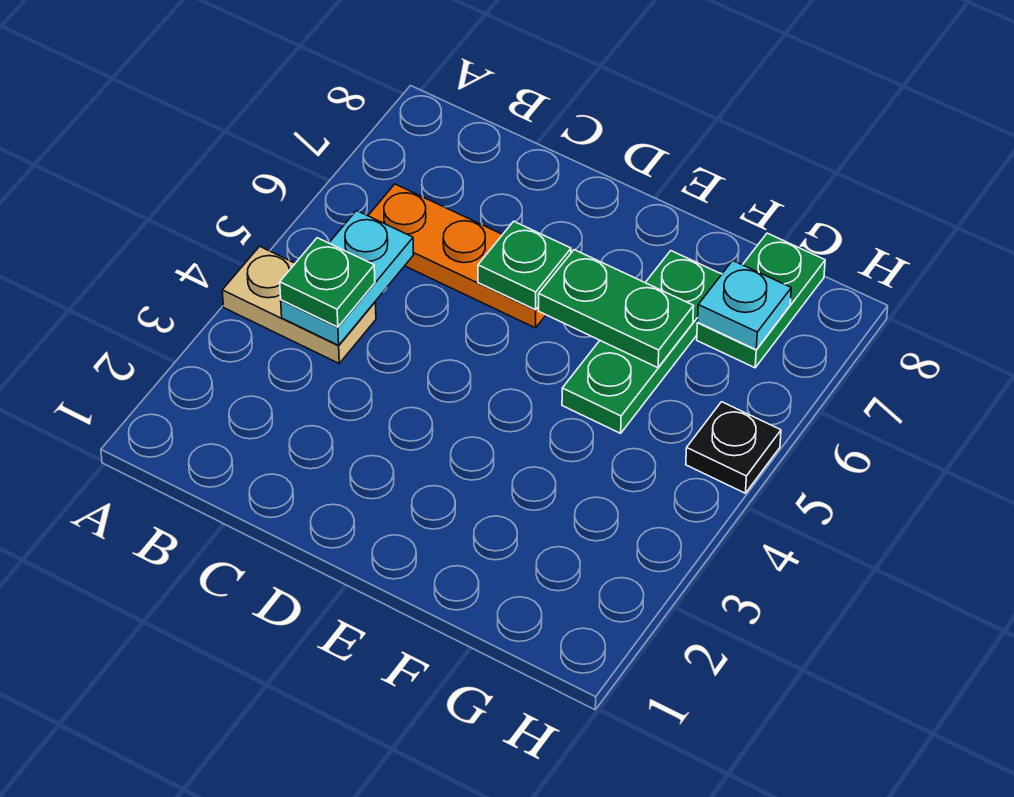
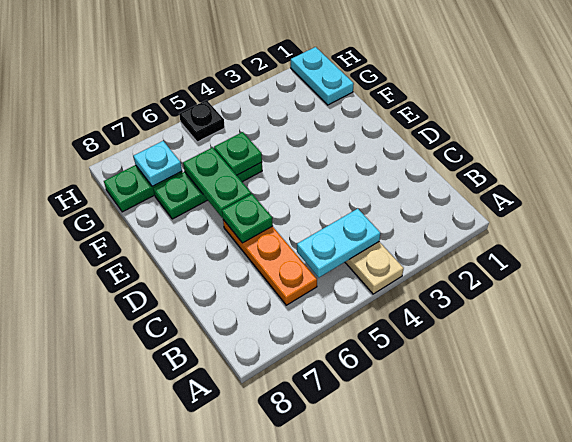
green 1x1 plate [280,238,375,327] -> green 1x1 plate moved to [214,132,262,175]
none -> cyan 1x2 plate [291,47,354,105]

